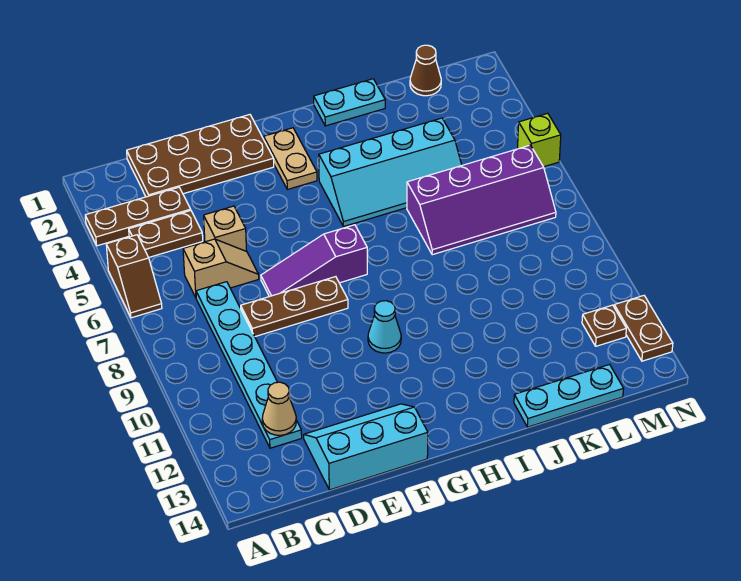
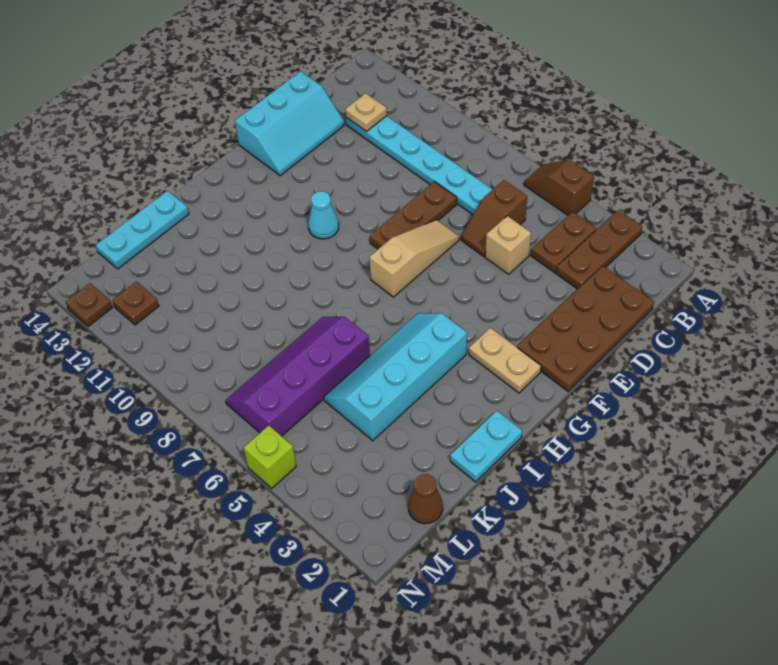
tan 1x2 slope [183,239,259,298] -> brown 1x2 slope [461,180,527,257]
tan 1x1 cone [262,382,296,435] -> tan 1x1 plate [345,93,387,132]
purple 1x3 slope [261,225,367,297] -> tan 1x3 slope [369,220,459,297]
brown 1x2 plate [614,296,673,361] -> brown 1x1 plate [66,283,112,327]

